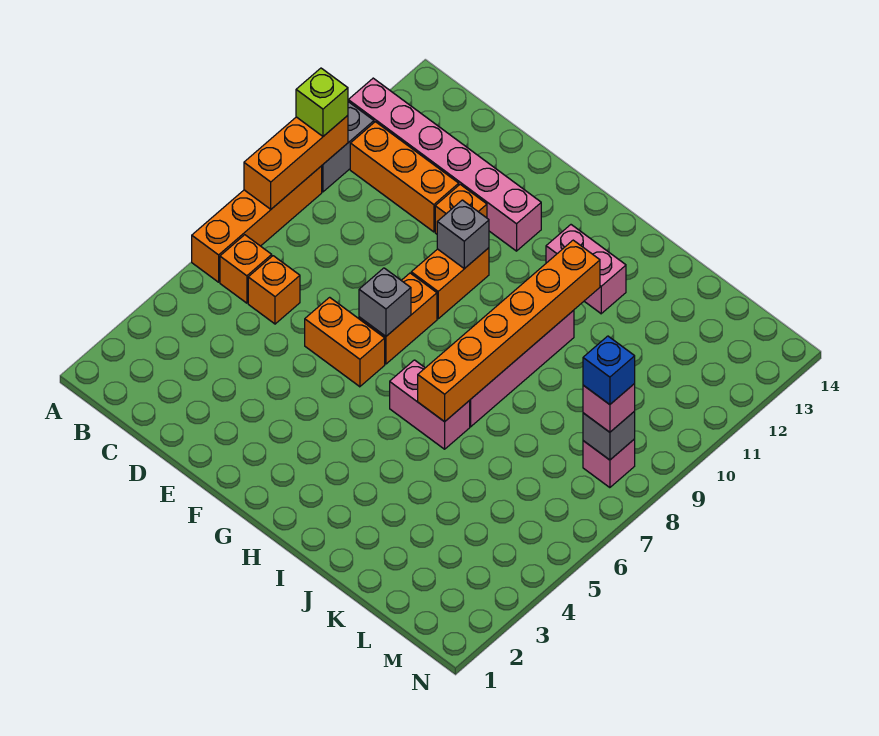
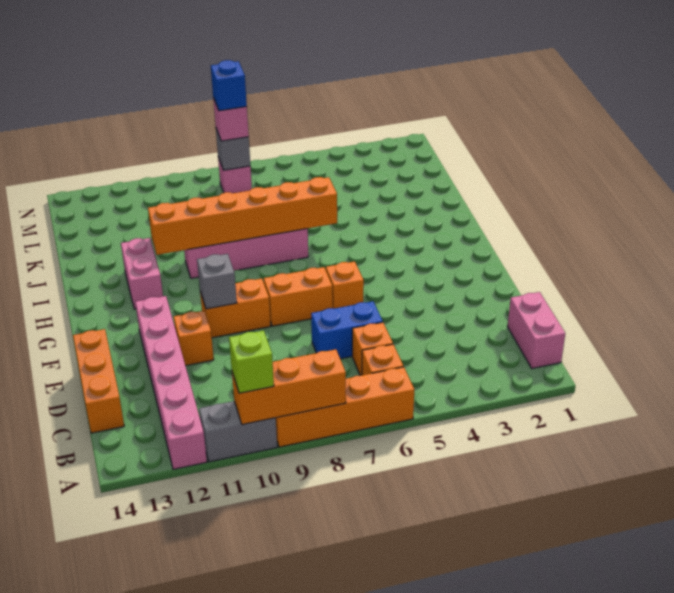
orange 1x3 brick [350,122,459,232] -> orange 1x3 brick moved to [73,329,124,433]
none -> blue 1x2 brick [311,301,383,359]
orange 1x2 brick [305,297,385,387] -> orange 1x1 brick [325,261,364,309]
grey 1x1 brick [359,268,411,336] -> none
pink 1x2 brick [390,360,470,449] -> pink 1x2 brick moved to [508,292,565,368]

